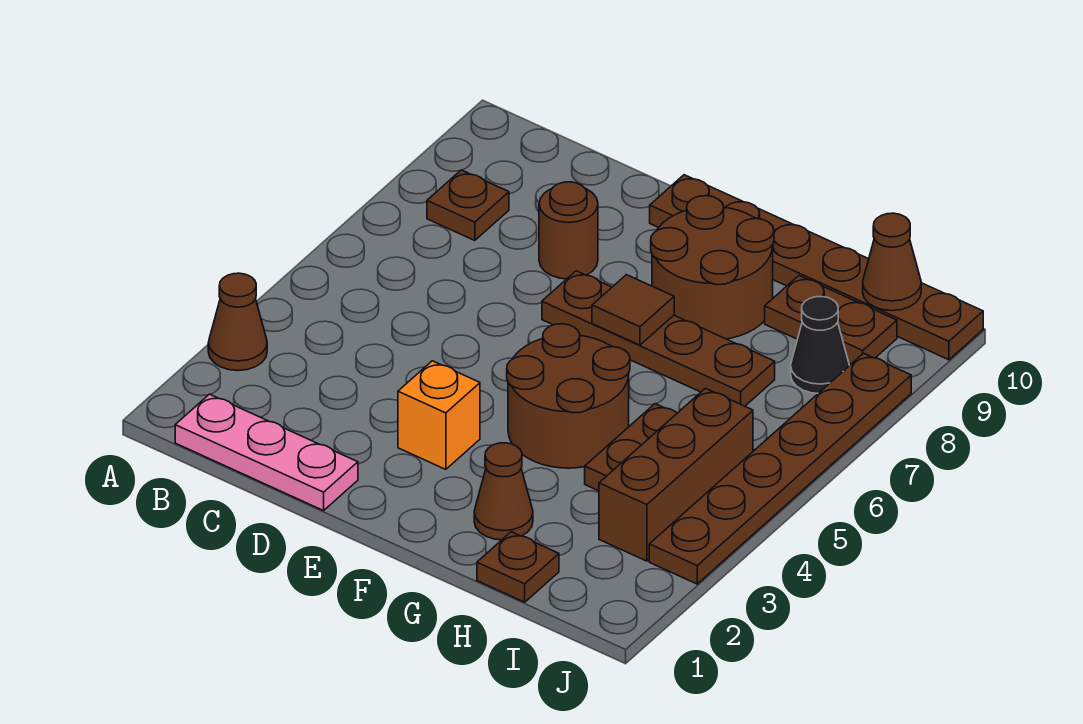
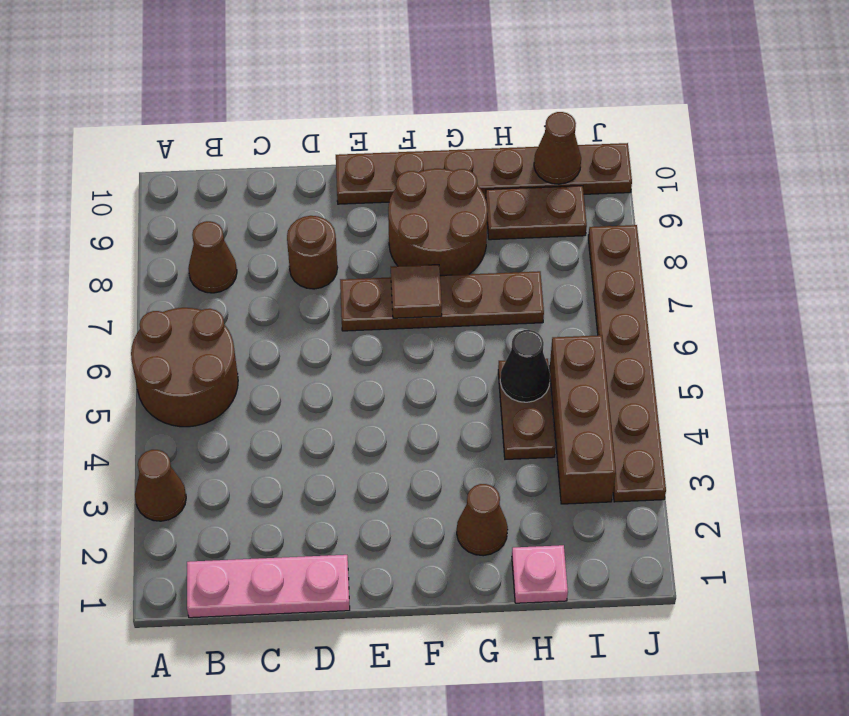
brown 1x1 plate [427,170,509,241] -> brown 1x1 cone [188,221,237,293]
orange 1x1 brick [398,361,480,469] -> none
brown 2x2 round brick [507,324,630,468] -> brown 2x2 round brick moved to [131,308,238,427]
brown 1x1 plate [477,532,559,602] -> pink 1x1 plate [512,545,568,603]
black 1x1 cone [791,297,849,393] -> black 1x1 cone moved to [500,330,550,402]

